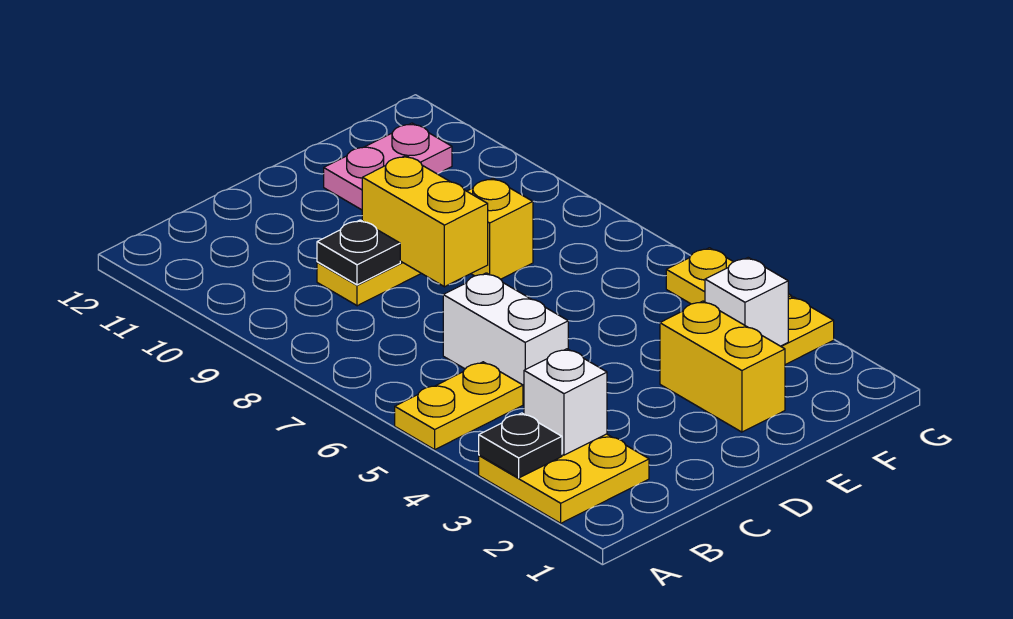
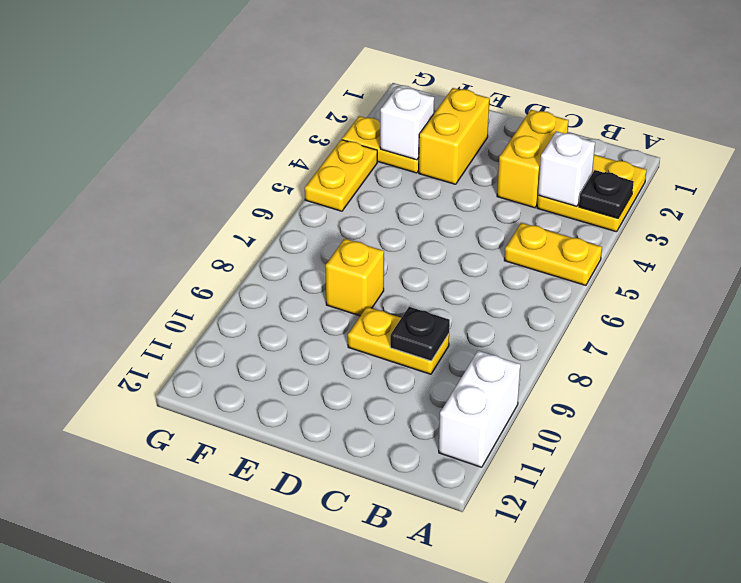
white 1x2 brick [443,273,568,403] -> white 1x2 brick moved to [439,351,521,467]
yellow 1x2 brick [362,156,488,287] -> yellow 1x2 brick moved to [497,110,569,208]
pink 1x2 plate [324,123,452,210] -> none

